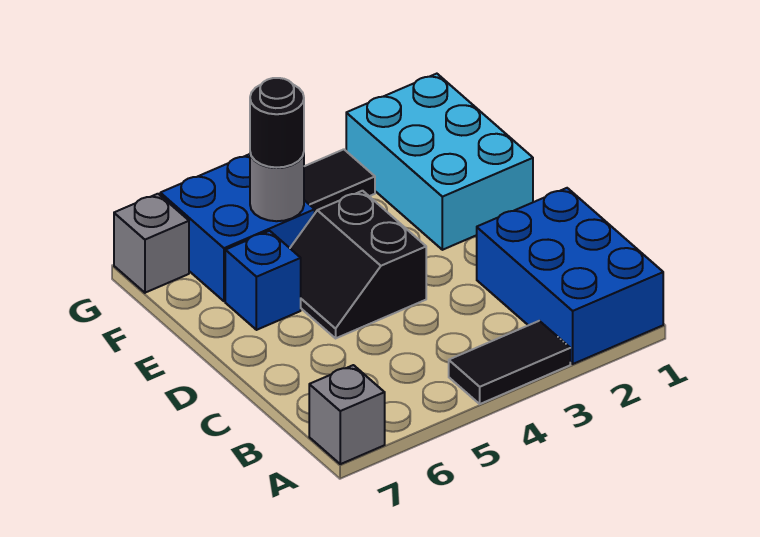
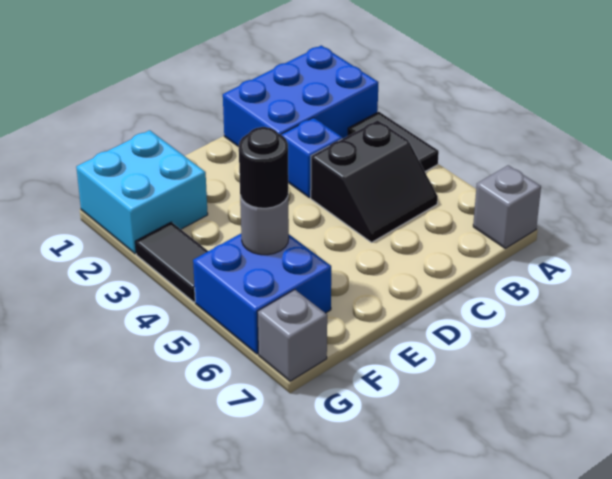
black 2x2 slope [290,191,426,338] -> black 2x2 slope moved to [311,120,438,242]
cyan 2x3 brick [346,74,533,250] -> cyan 2x2 brick [76,130,208,254]
blue 1x1 brick [225,231,301,330] -> blue 1x1 brick moved to [281,118,342,198]

